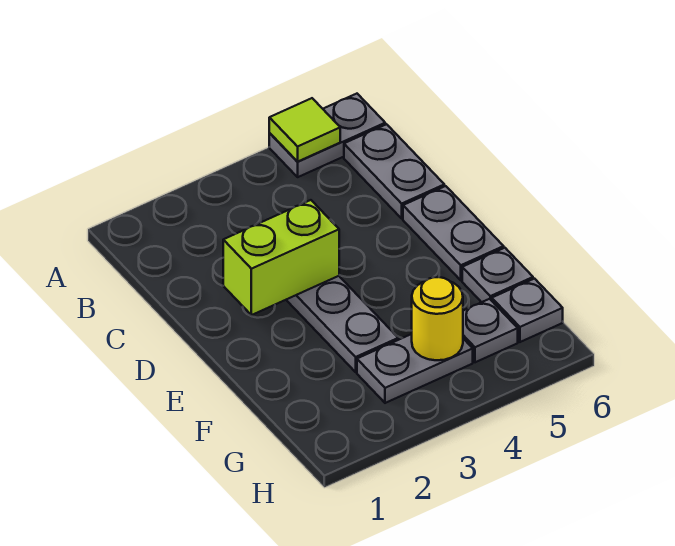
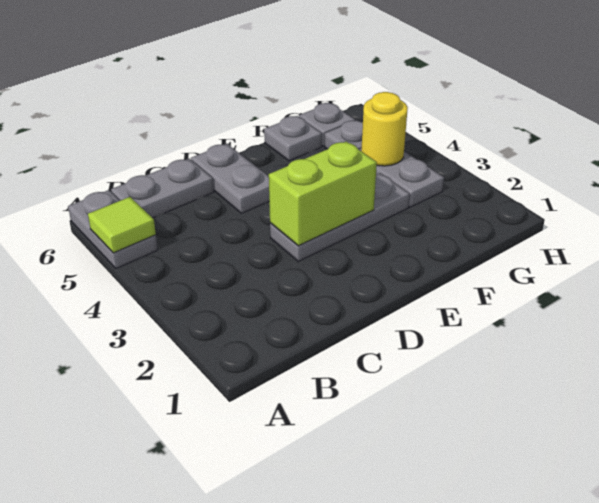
lime 1x2 brick [223,200,339,315] -> lime 1x2 brick turned to [269,141,377,246]
grey 1x2 plate [403,186,504,280] -> grey 1x2 plate turned to [191,144,269,213]

